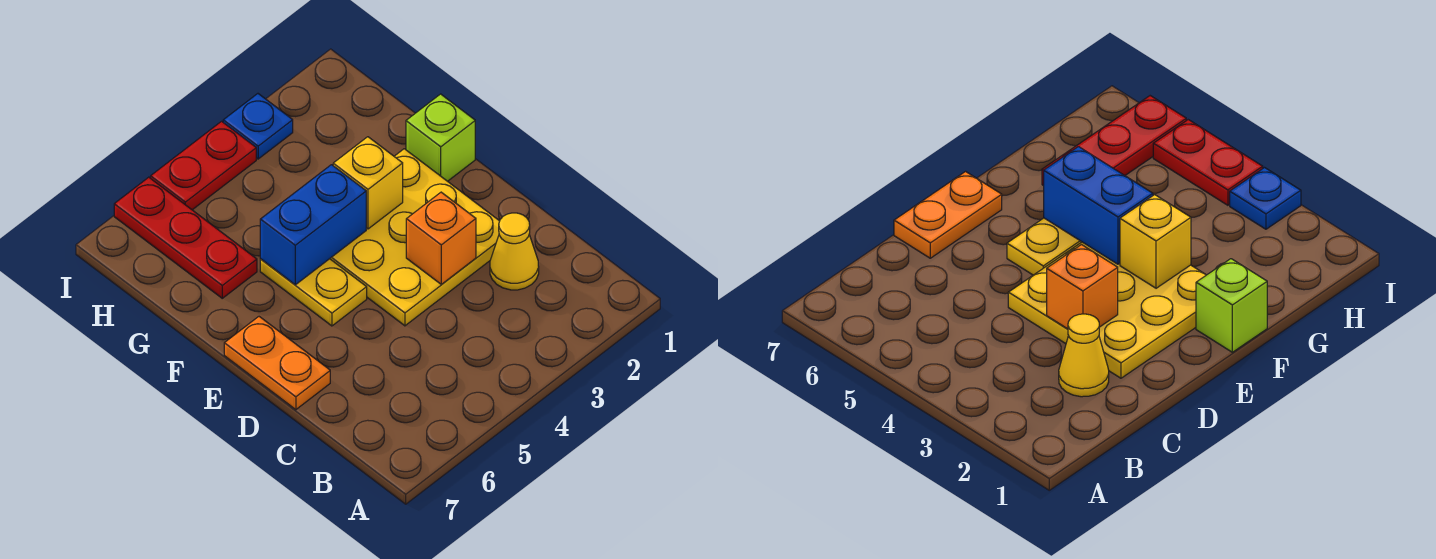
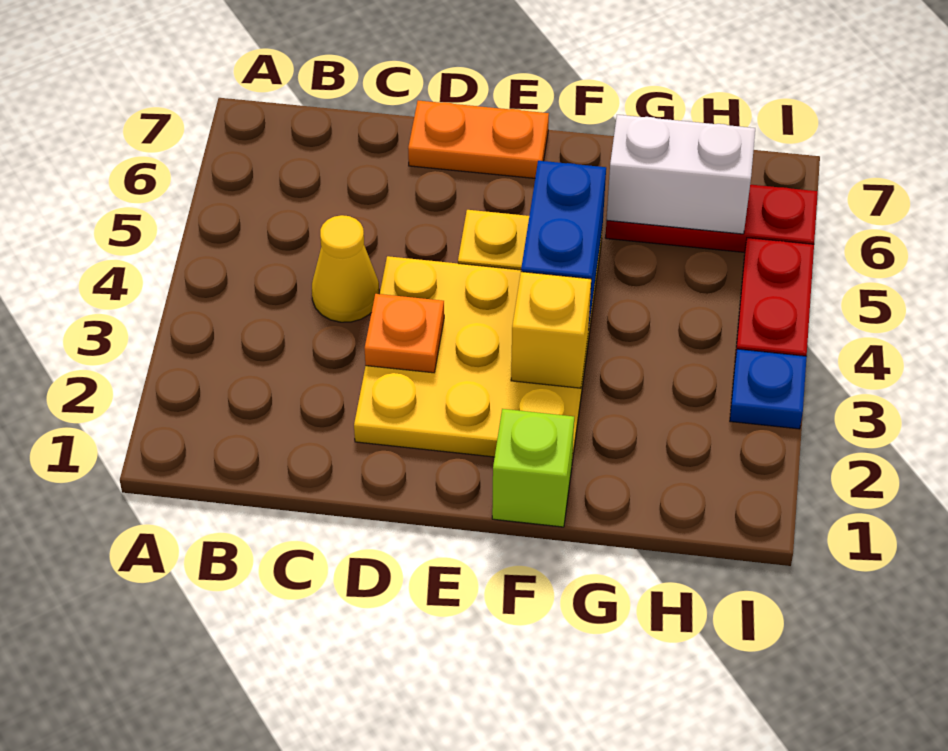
yellow 1x1 cone [490,213,539,290] -> yellow 1x1 cone moved to [312,215,379,322]
orange 1x1 brick [406,192,476,285] -> orange 1x1 plate [365,294,444,373]
none -> white 1x2 brick [607,115,755,234]

